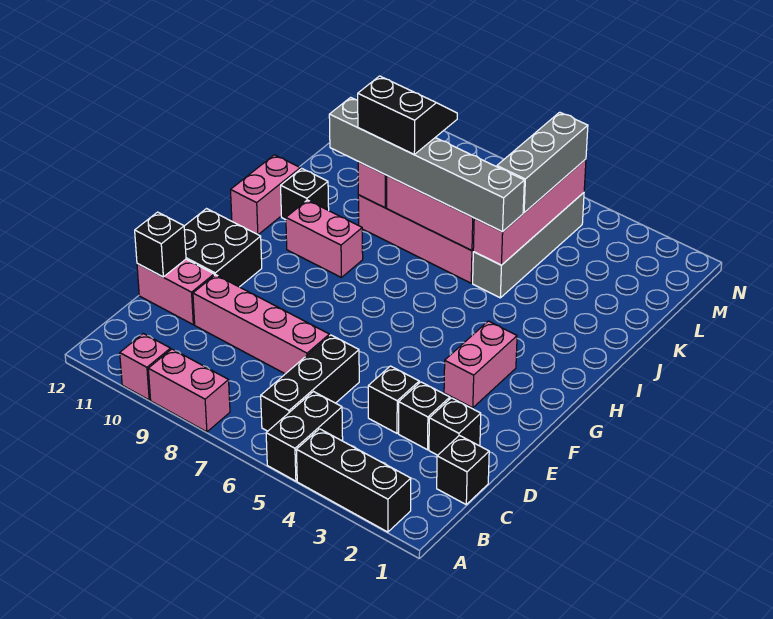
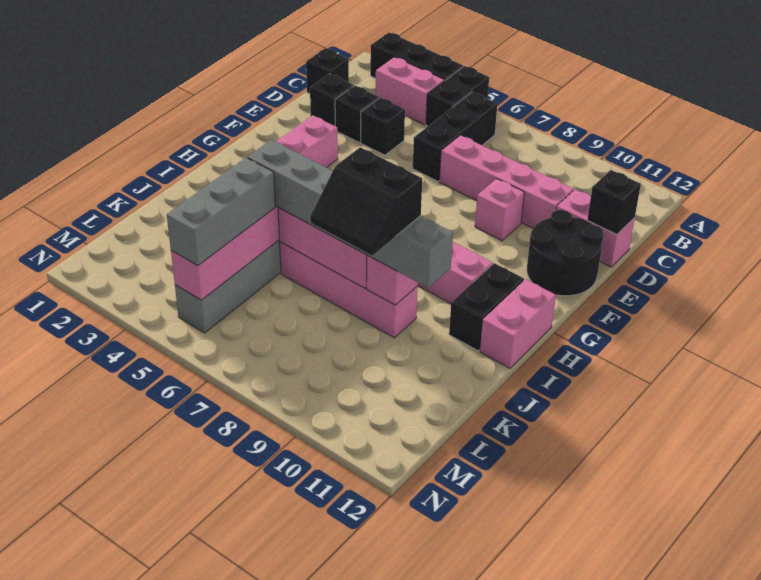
pink 1x2 brick [148,349,230,432] -> pink 1x2 brick moved to [375,57,444,125]
pink 1x1 brick [120,334,171,400] -> pink 1x1 brick moved to [475,179,524,241]
black 2x2 brick [184,209,262,287] -> black 2x2 round brick [527,210,604,296]
black 1x1 brick [281,168,329,220] -> black 1x2 brick [449,263,524,351]

